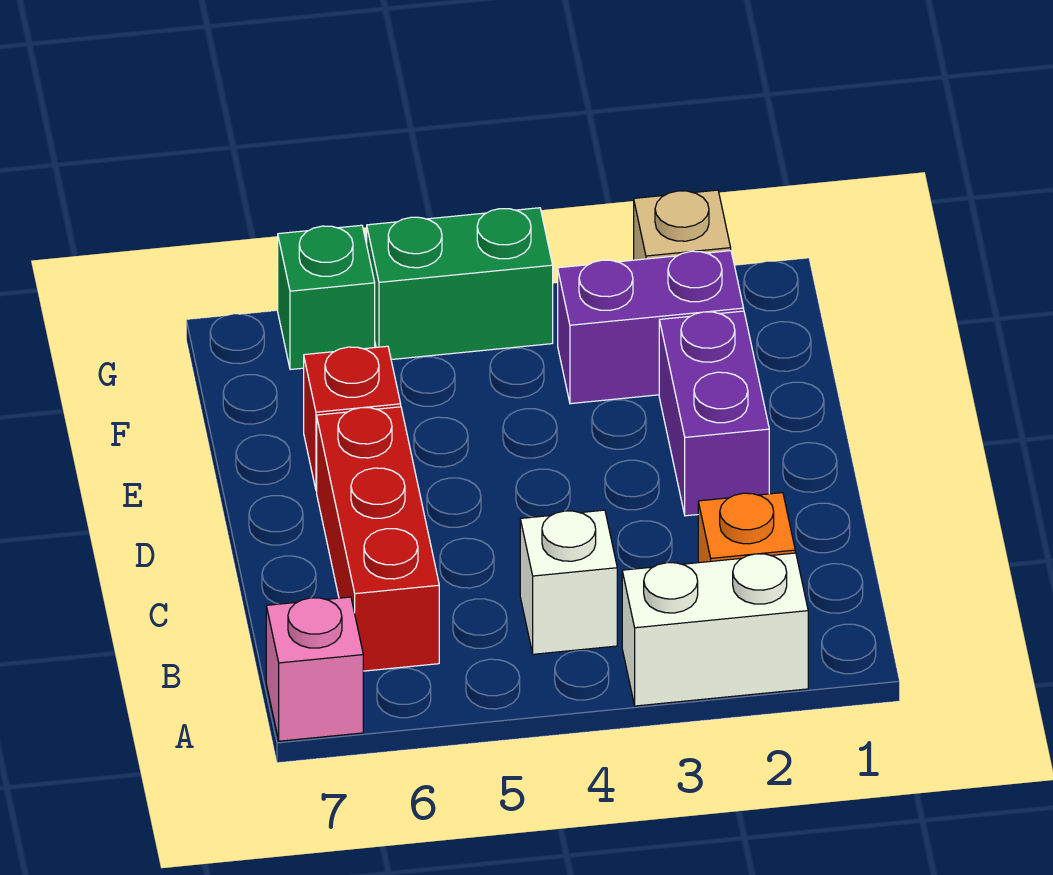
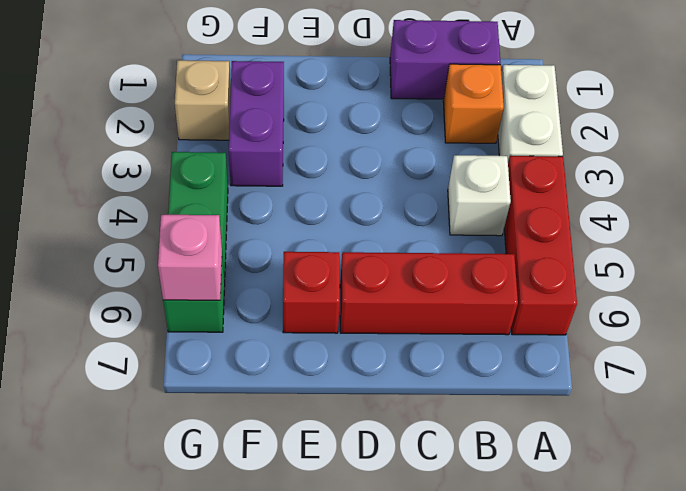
none -> red 1x3 brick [504,156,577,335]
pink 1x1 brick [266,597,363,741] -> pink 1x1 brick moved to [158,215,222,300]
purple 1x2 brick [659,311,769,516] -> purple 1x2 brick moved to [390,20,501,99]

